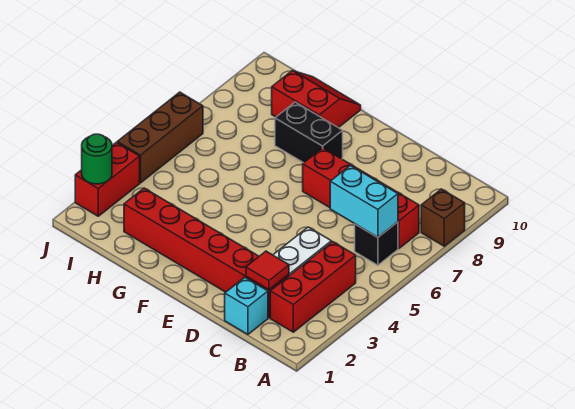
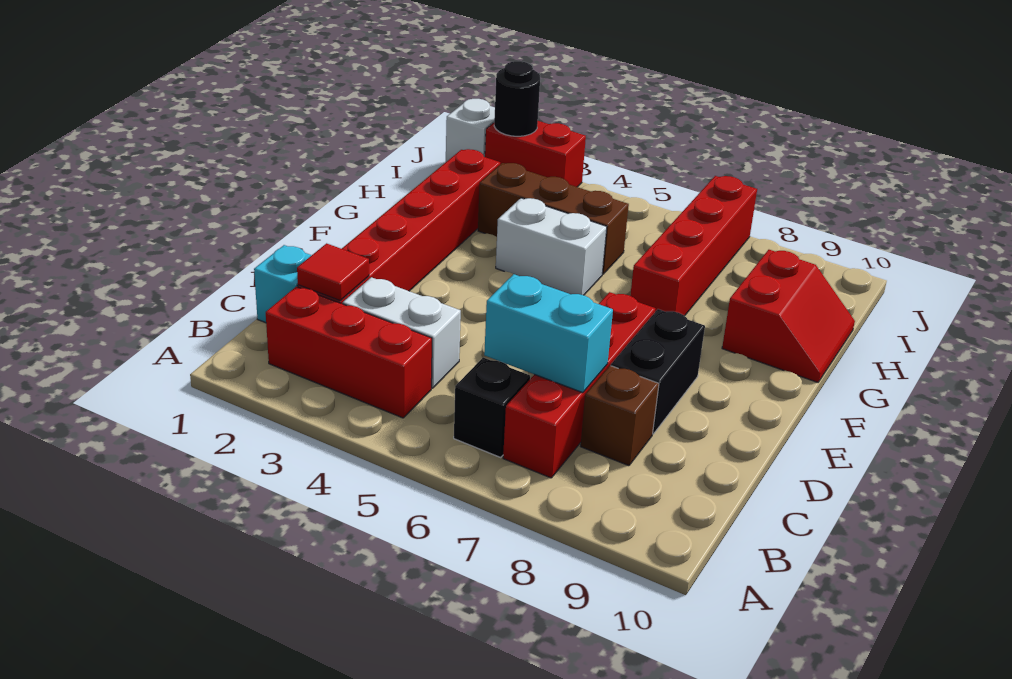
brown 1x1 brick [421,189,465,246] -> brown 1x1 brick moved to [581,366,659,466]
cyan 1x2 brick [330,165,398,237] -> cyan 1x2 brick turned to [484,274,613,393]
black 1x2 brick [275,102,343,163] -> black 1x2 brick moved to [611,309,705,434]
none -> white 1x2 brick [496,198,607,295]
none -> red 1x4 brick [630,176,757,316]
none -> white 1x1 brick [446,99,495,162]
green 1x1 round brick [82,134,112,184] -> black 1x1 round brick [494,61,540,136]
brown 1x3 brick [117,92,203,183] -> brown 1x3 brick moved to [478,163,629,274]

